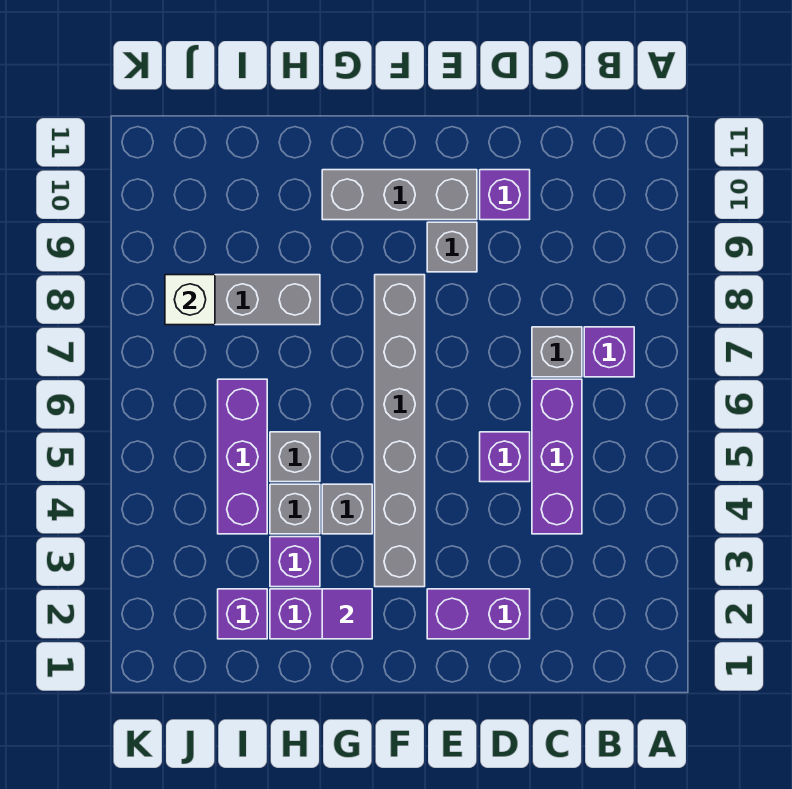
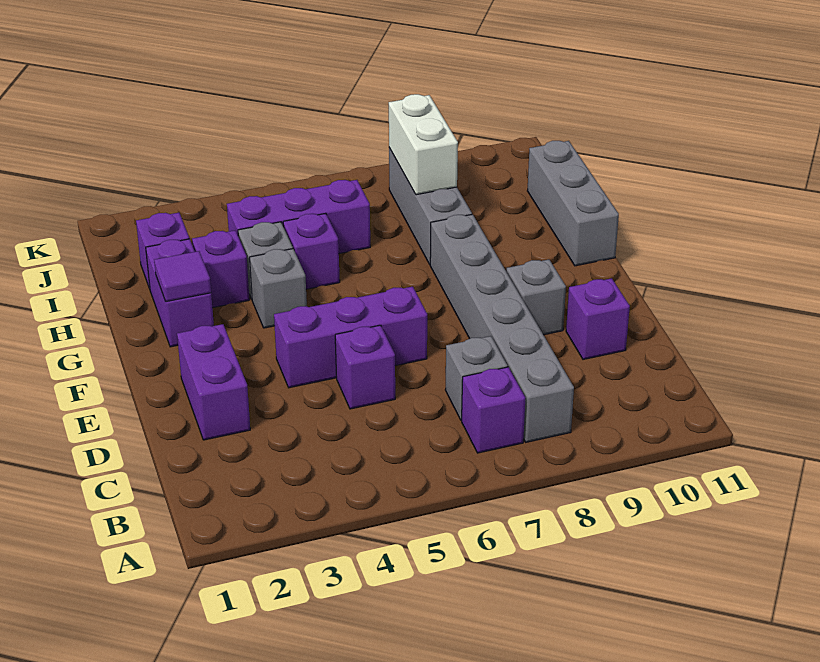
purple 1x3 brick [532,379,582,534] -> purple 1x3 brick moved to [274,287,427,388]
grey 1x3 brick [322,170,477,220] -> grey 1x3 brick moved to [527,141,619,266]
grey 1x6 brick [375,275,425,587] -> grey 1x6 brick turned to [430,214,574,442]
grey 1x1 brick [270,432,320,482] -> purple 1x1 brick [283,213,340,289]
white 1x1 brick [165,275,215,325] -> white 1x2 brick [389,94,458,195]

